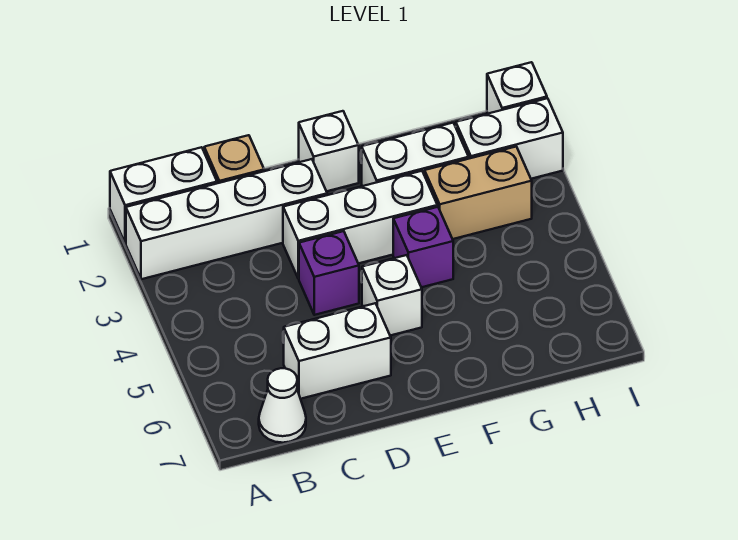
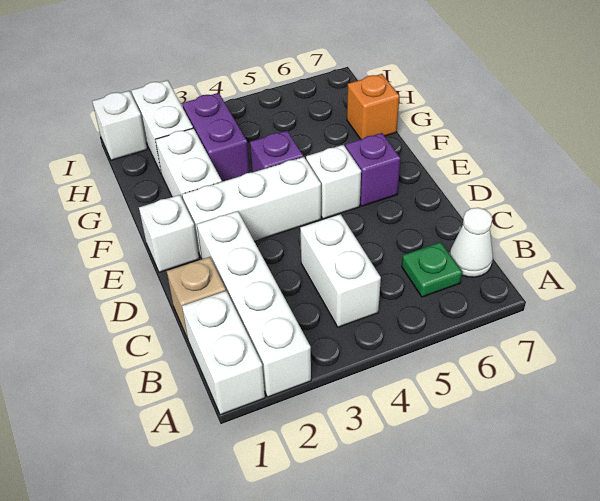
none -> green 1x1 plate [402,242,462,297]
white 1x2 brick [284,303,391,399] -> white 1x2 brick moved to [300,214,381,327]
white 1x3 brick [283,171,437,279] -> white 1x3 brick turned to [182,157,321,258]
purple 1x1 brick [299,231,359,315] -> purple 1x1 brick moved to [345,133,401,206]
tan 1x2 brick [425,147,532,239] -> purple 1x2 brick [182,93,250,182]
none -> orange 1x1 brick [347,74,399,139]

